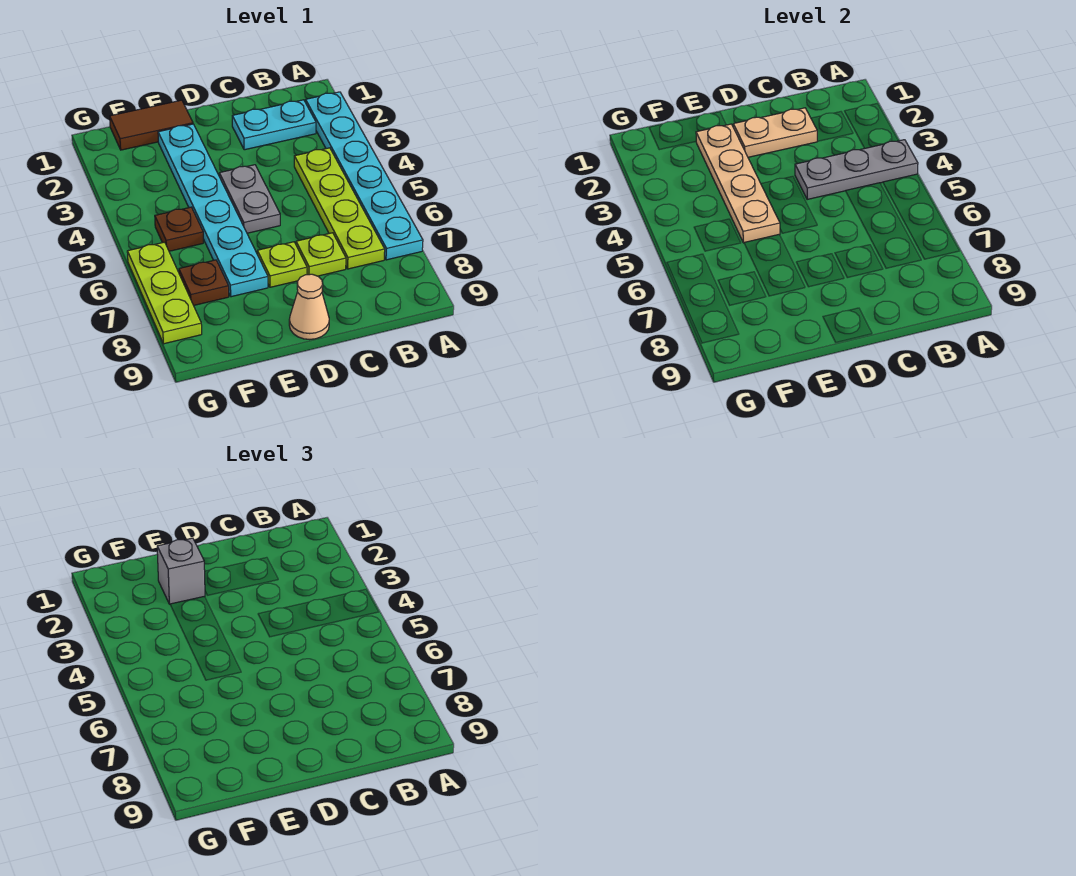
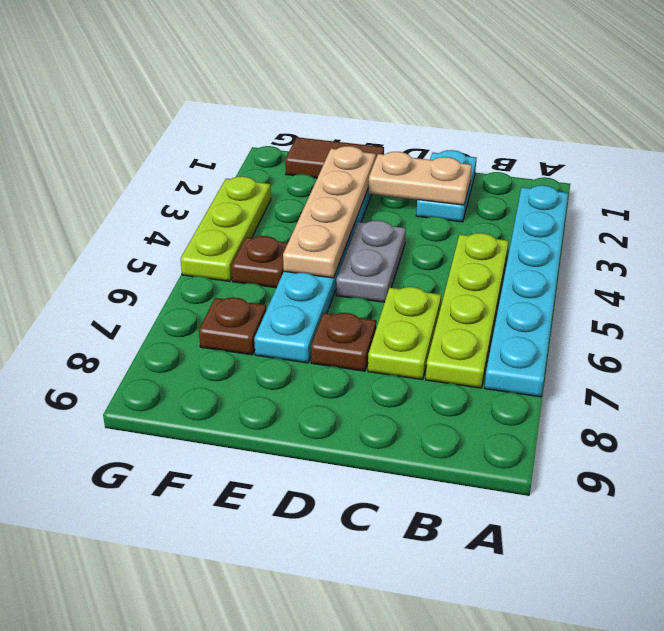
grey 1x3 plate [795,140,918,199] -> none
cyan 1x2 plate [232,100,316,150] -> cyan 1x2 plate turned to [416,150,476,222]
lime 1x1 plate [296,233,346,276] -> lime 1x2 plate [368,287,441,380]
lime 1x1 plate [257,242,307,287] -> brown 1x1 plate [311,313,376,371]
tan 1x1 cone [289,274,329,339] -> none
grey 1x1 brick [157,538,205,604] -> none
lime 1x3 plate [127,242,202,344] -> lime 1x3 plate moved to [181,176,271,281]

